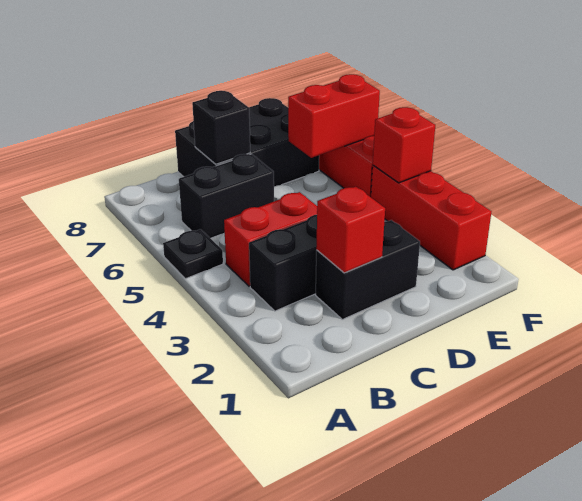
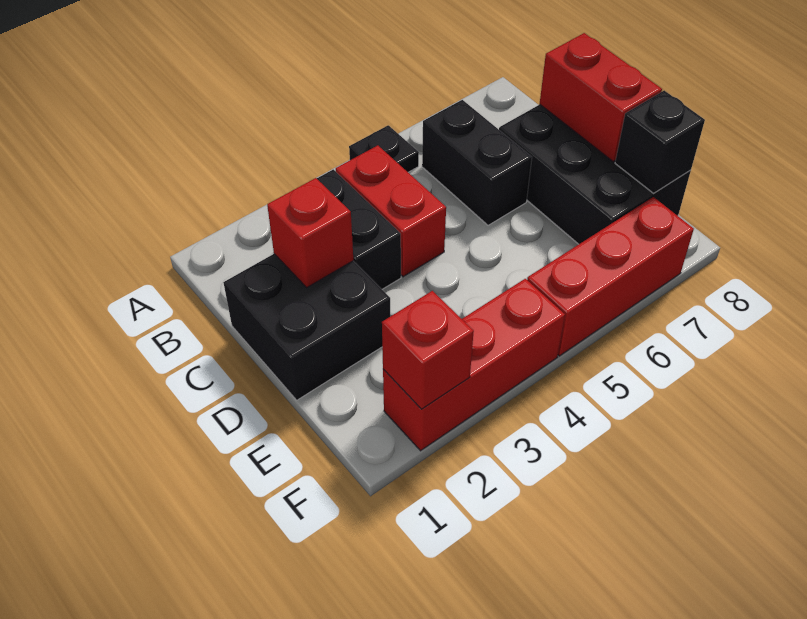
black 1x2 brick [316,220,420,319] -> black 2x2 brick [223,254,390,400]
black 1x1 brick [192,91,250,164] -> black 1x1 brick moved to [615,91,705,193]
red 1x2 brick [288,74,380,158] -> red 1x2 brick moved to [540,33,662,161]
red 1x1 brick [373,107,435,183] -> red 1x1 brick moved to [382,291,474,409]

